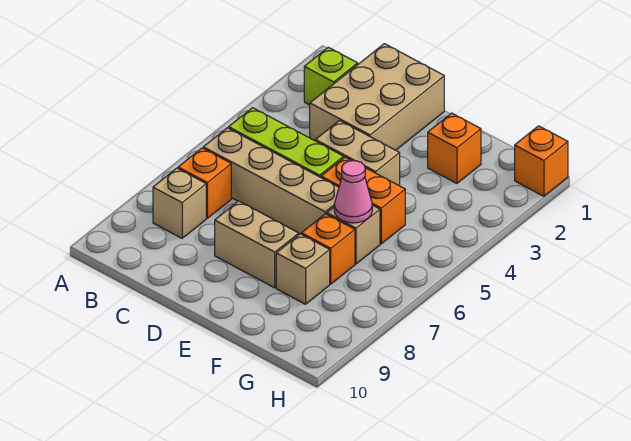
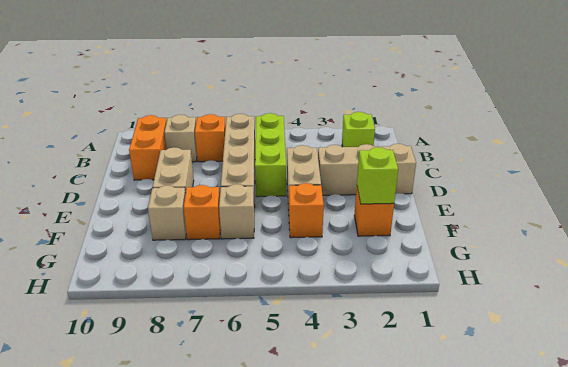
tan 2x3 brick [310,44,444,150] -> tan 1x3 brick [318,144,416,195]
orange 1x2 brick [321,157,405,244] -> orange 1x2 brick moved to [129,115,167,180]
none -> lime 1x1 brick [357,147,398,204]
pink 1x1 cone [334,161,372,223] -> none
orange 1x1 brick [515,126,568,196] -> orange 1x1 brick moved to [289,183,324,238]

